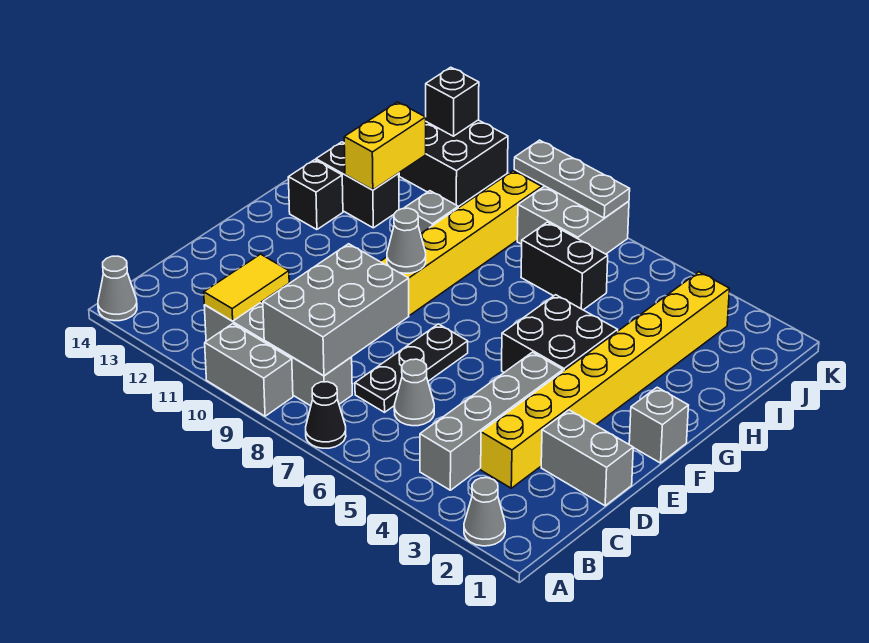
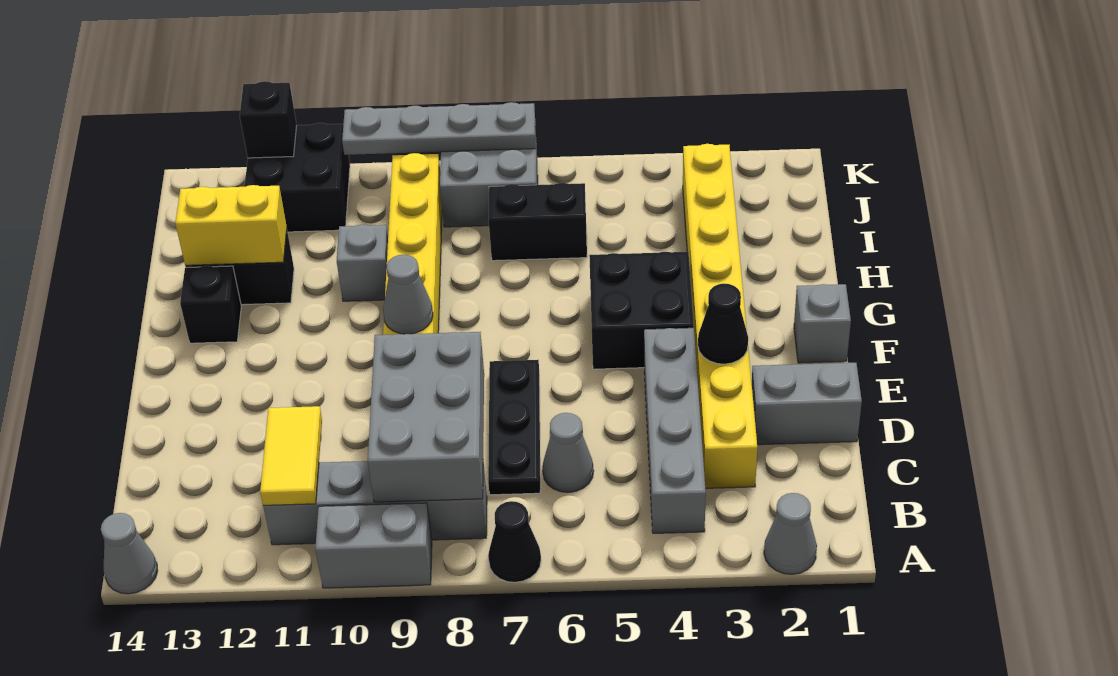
none -> black 1x1 cone [698,283,748,364]
yellow 1x2 brick [344,102,426,190] -> yellow 1x2 brick turned to [175,185,287,266]
grey 1x3 plate [514,140,630,218] -> grey 1x4 plate [342,102,535,155]

